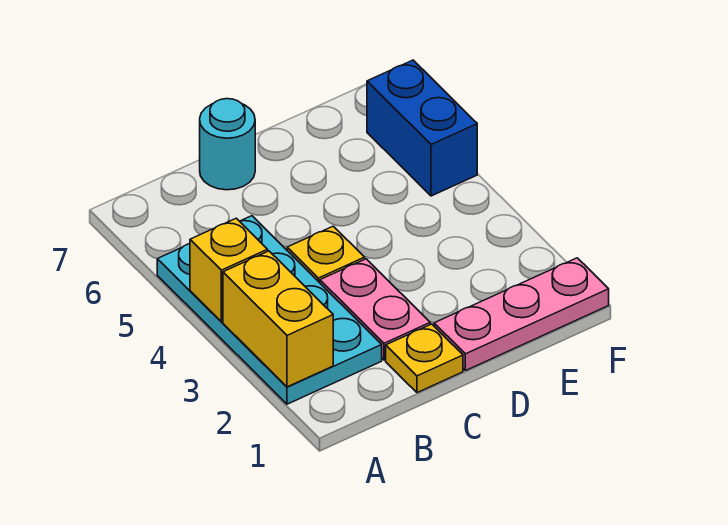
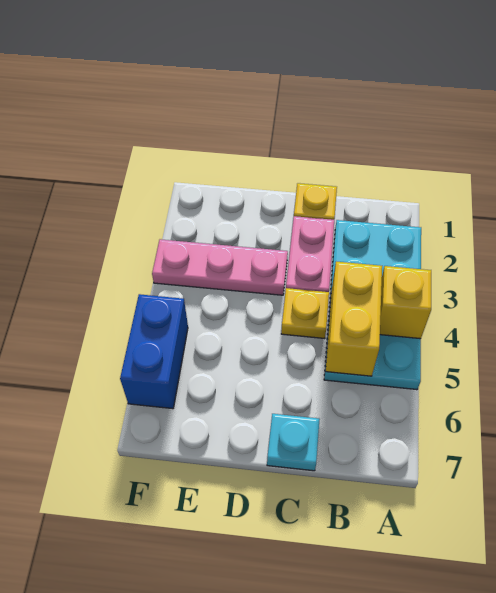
yellow 1x2 brick [223,251,333,387] -> yellow 1x2 brick moved to [326,262,382,376]
cyan 1x1 round brick [200,99,255,190] -> cyan 1x1 plate [267,414,320,471]
pink 1x3 plate [434,258,609,371] -> pink 1x3 plate moved to [152,239,288,295]

